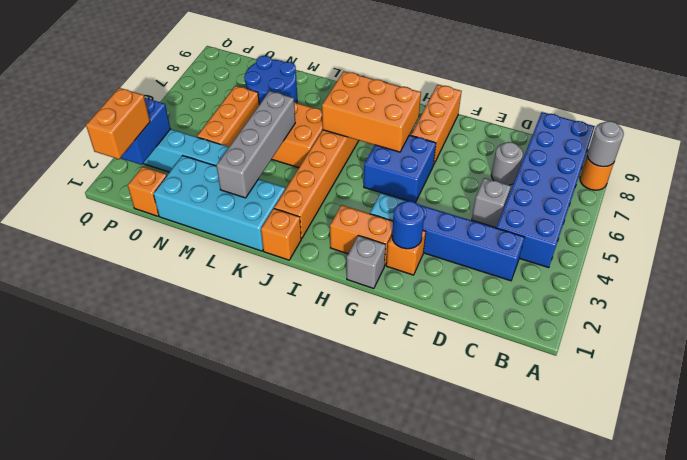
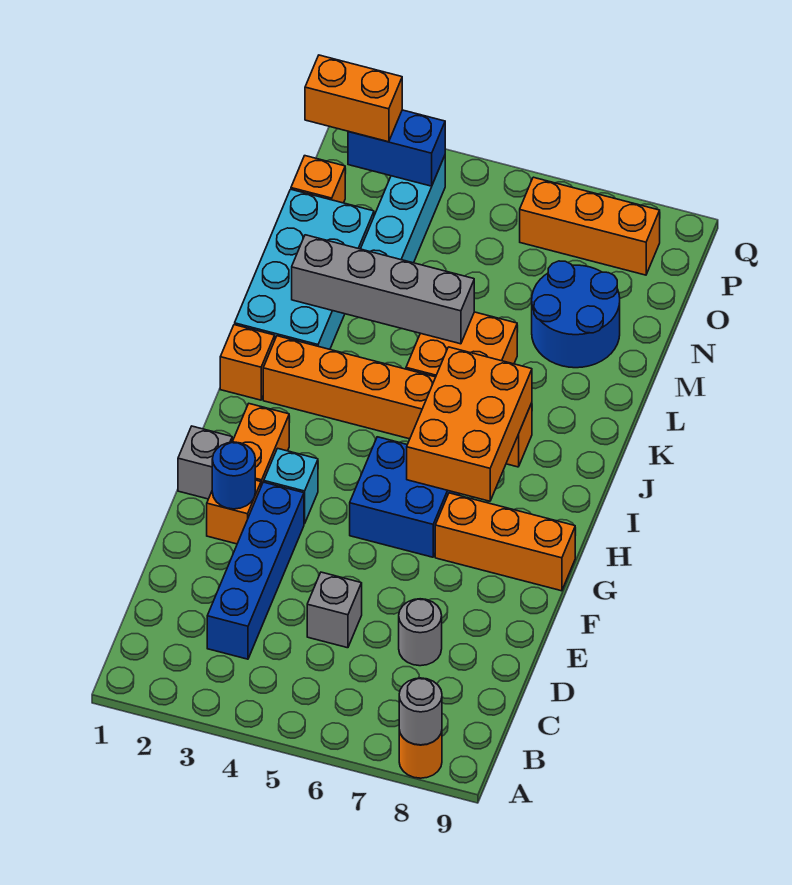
blue 2x6 brick [496,112,595,268] -> none
orange 1x3 brick [197,86,259,147] -> orange 1x3 brick moved to [520,177,660,275]

